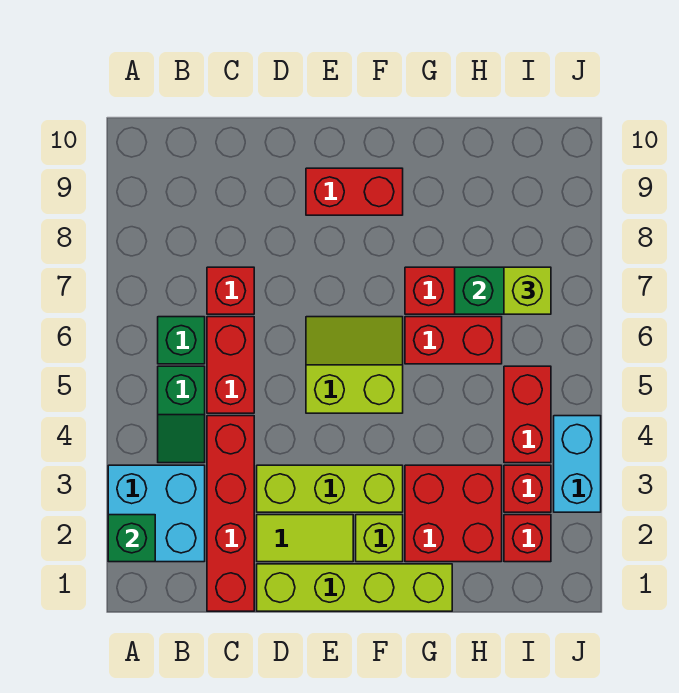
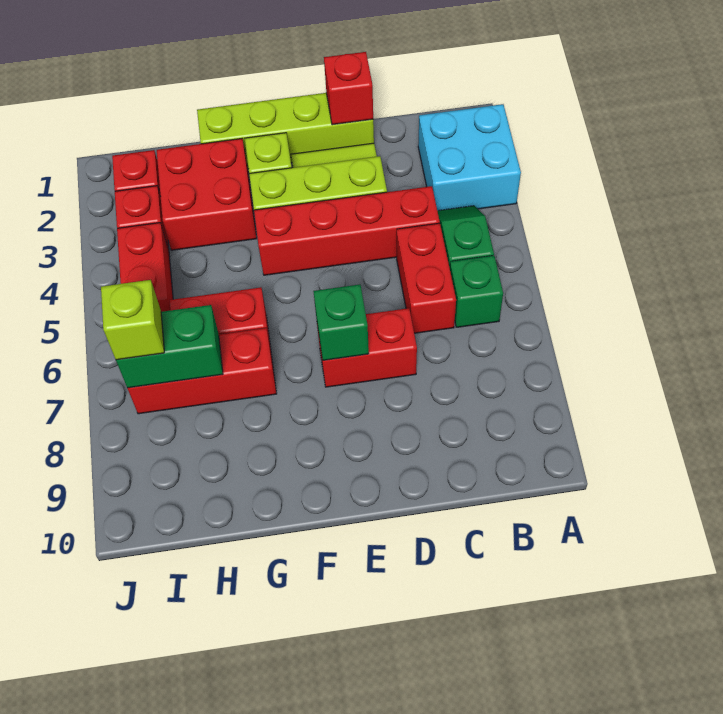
green 1x1 brick [108,515,155,562] -> green 1x1 brick moved to [313,285,369,360]
red 1x4 brick [207,416,254,611] -> red 1x4 brick turned to [254,186,440,275]
red 1x1 brick [207,267,254,314] -> red 1x1 brick moved to [324,52,373,125]
lime 2x2 slope [306,317,403,413] -> none
red 1x2 brick [306,168,403,215] -> red 1x2 brick moved to [317,308,417,387]
cyan 1x2 brick [554,416,601,512] -> none

